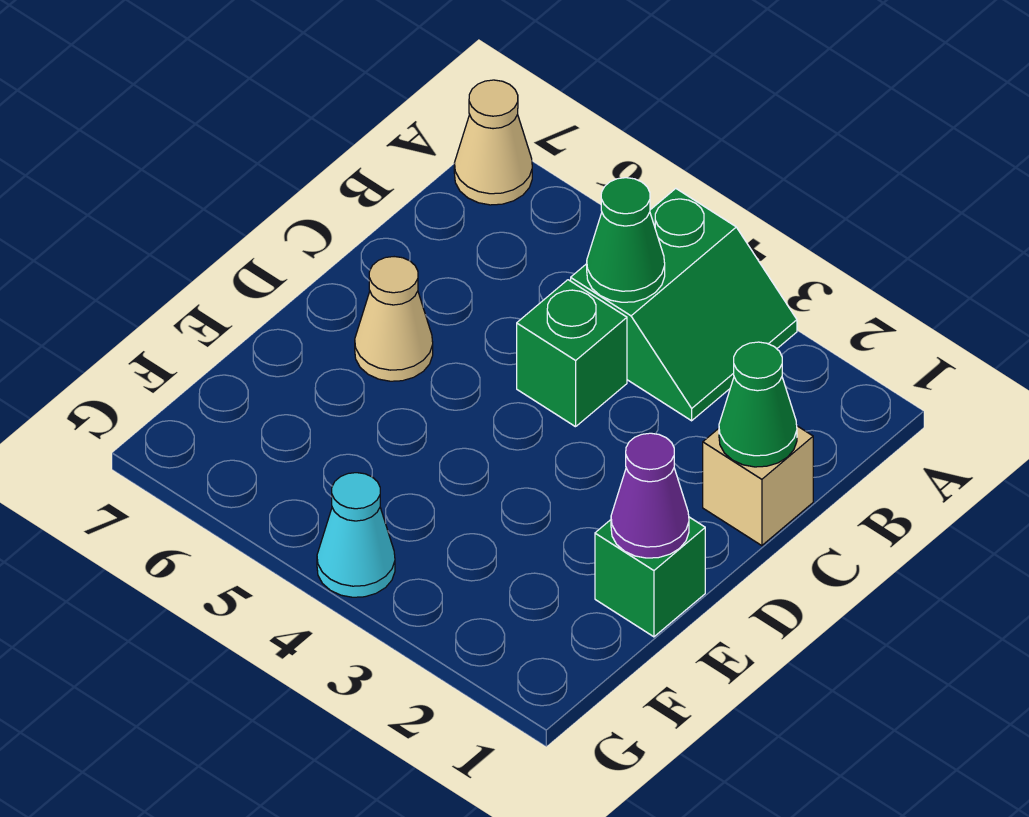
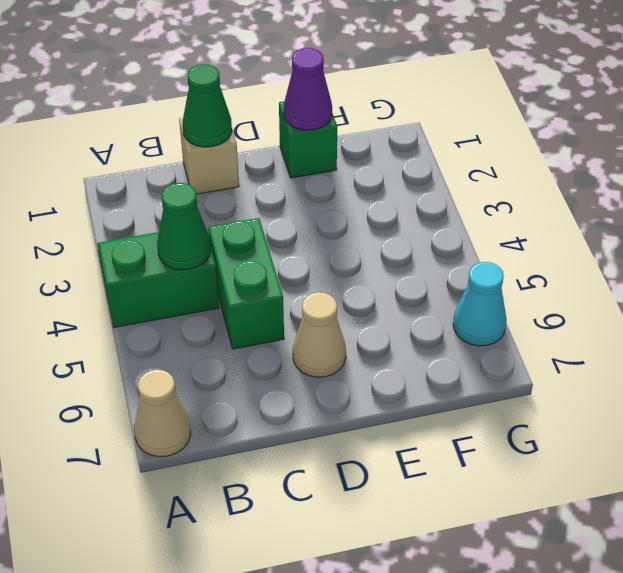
green 1x1 brick [517,280,627,427] -> green 1x2 brick [208,218,284,349]
cyan 1x1 cone [317,473,395,597] -> cyan 1x1 cone moved to [453,262,507,346]

